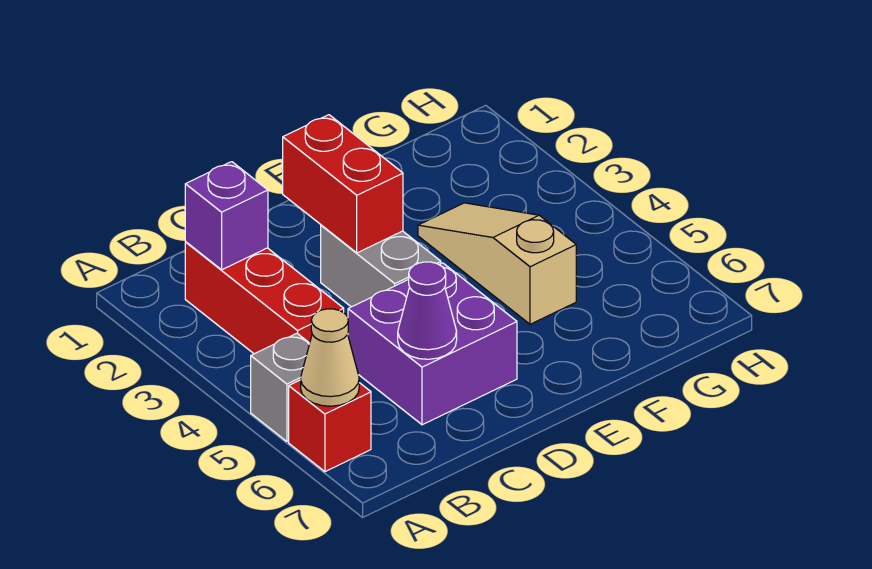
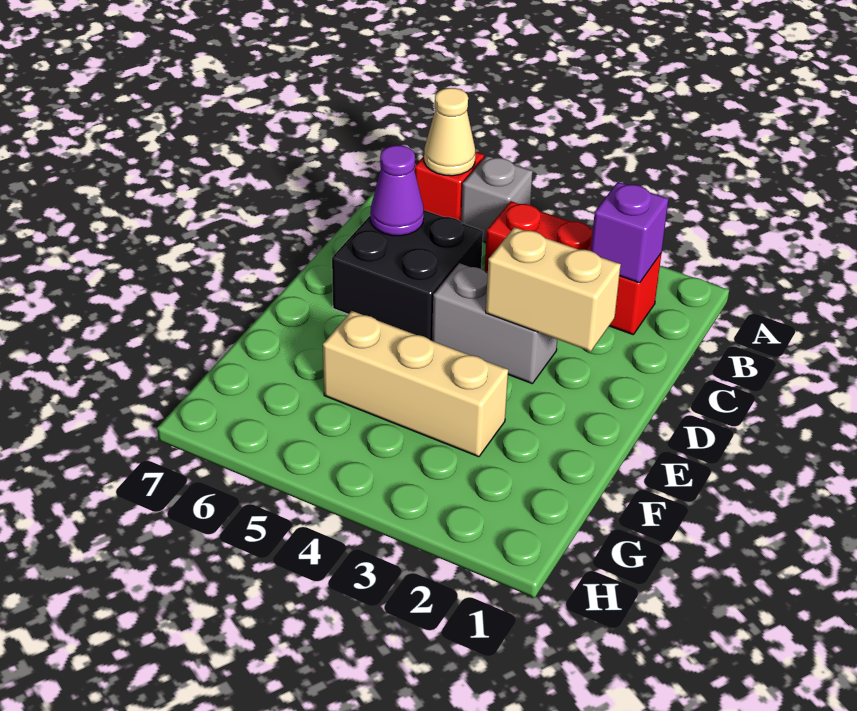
purple 2x2 brick [348,263,517,425] -> black 2x2 brick [332,210,483,341]
red 1x2 brick [283,115,403,253] -> tan 1x2 brick [486,227,621,351]
tan 1x3 slope [418,203,576,324] -> tan 1x3 brick [323,311,508,457]

